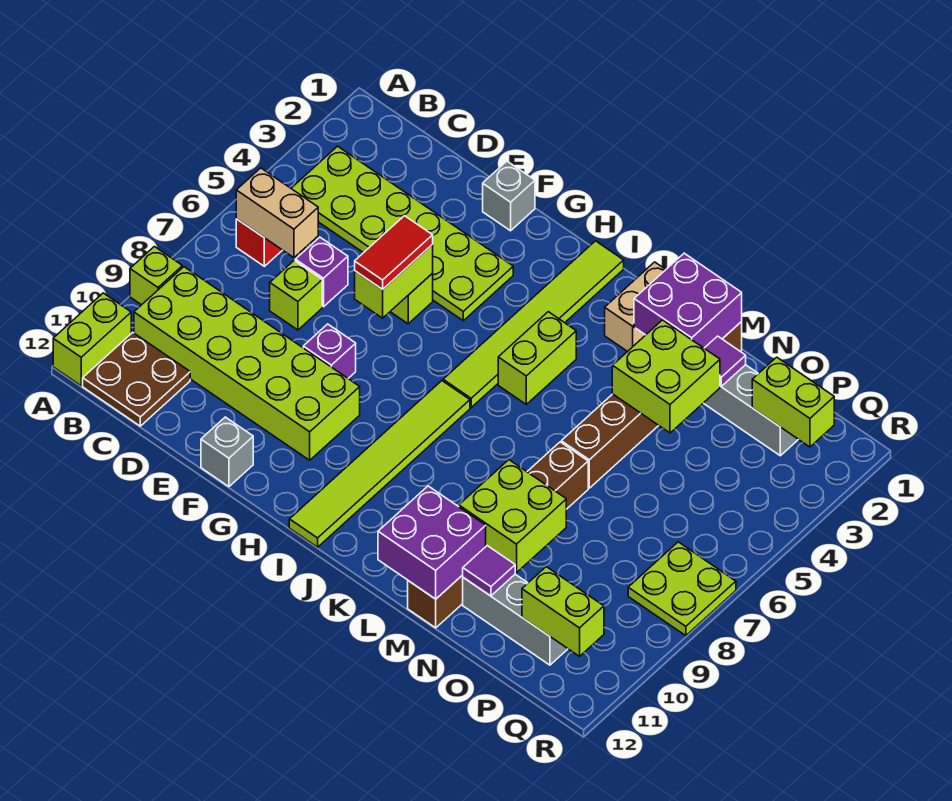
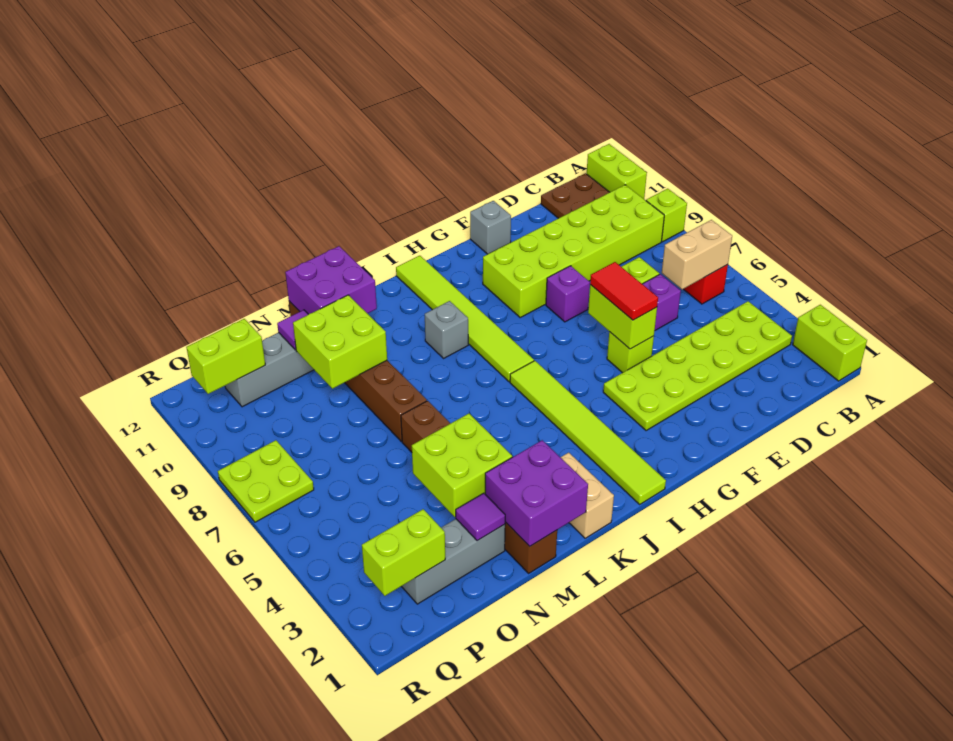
grey 1x1 brick [483,161,535,231] -> grey 1x1 brick moved to [425,301,468,358]
lime 1x2 brick [498,312,576,404] -> lime 1x2 brick moved to [793,305,867,381]

